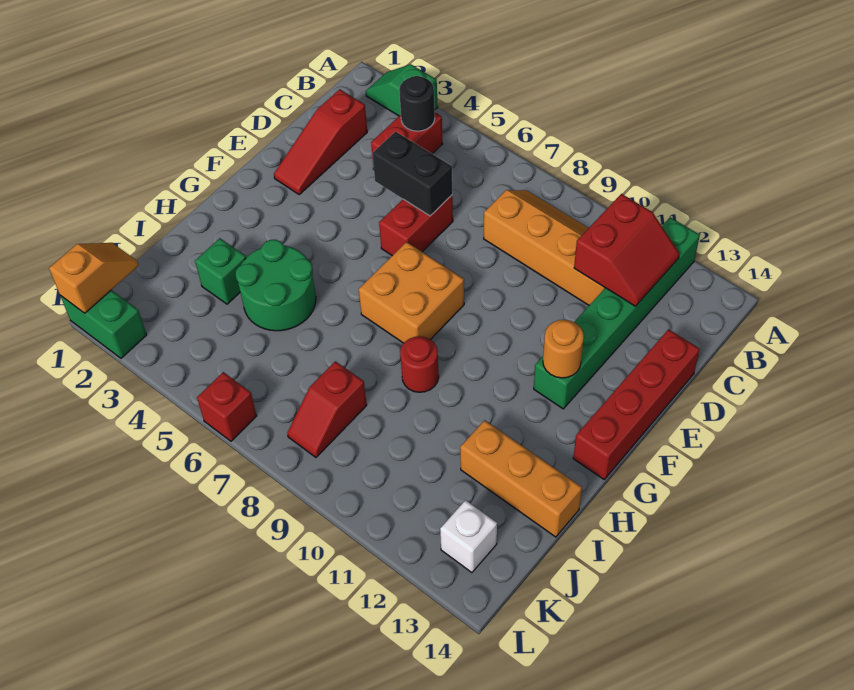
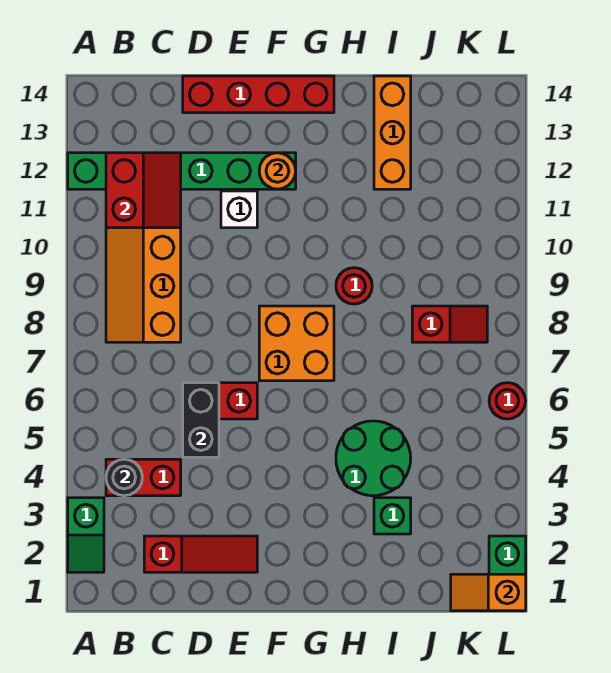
red 2x2 slope [574,194,680,306] -> red 2x2 slope turned to [106,153,181,228]
white 1x1 brick [440,500,497,573] -> white 1x1 brick moved to [221,191,257,228]
red 1x1 brick [197,372,257,441] -> red 1x1 round brick [489,383,526,419]

